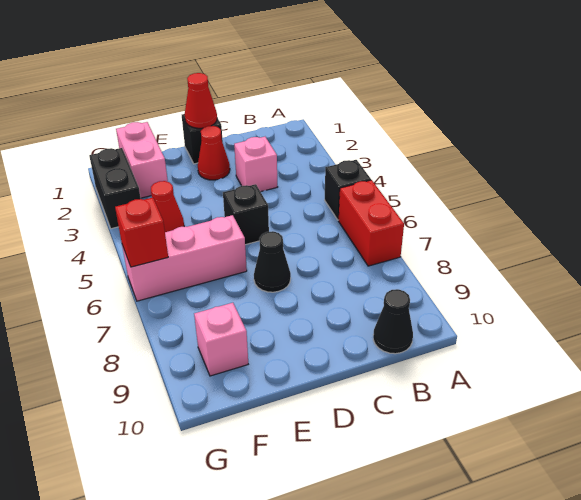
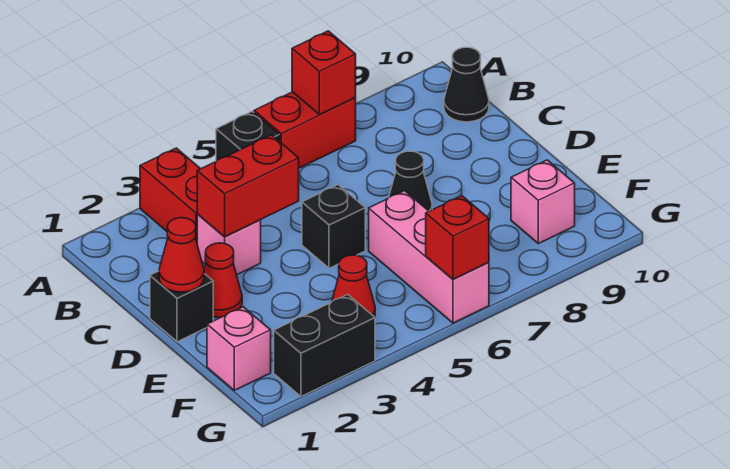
none -> red 1x2 brick [140,148,200,242]
none -> red 1x1 brick [292,31,356,115]
none -> red 1x2 brick [197,135,299,237]
pink 1x2 brick [116,122,168,198] -> pink 1x1 brick [207,307,271,390]

